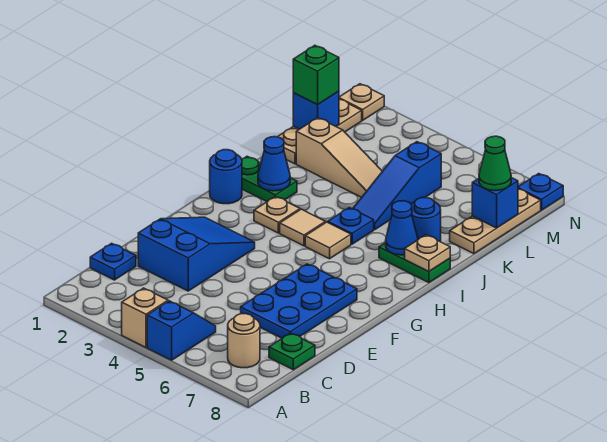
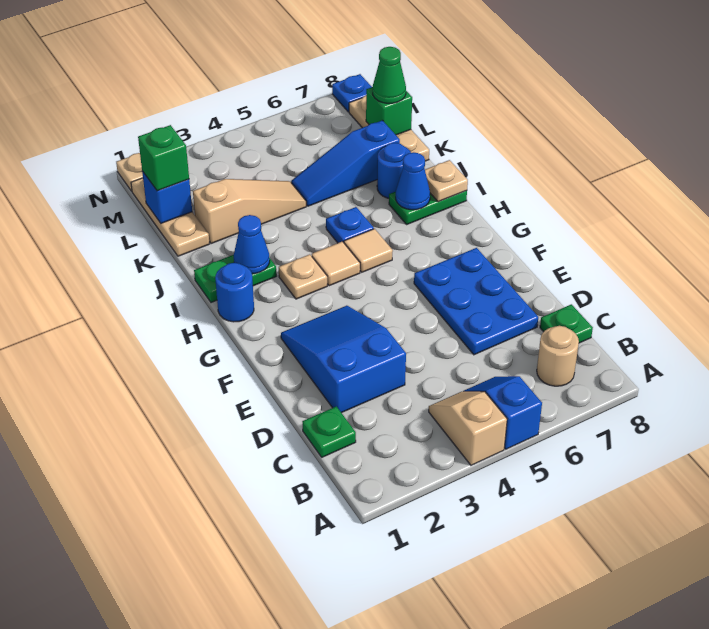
blue 1x1 plate [90,243,136,280] -> green 1x1 plate [302,406,356,457]
blue 1x3 slope [353,142,441,230] -> blue 1x3 slope turned to [291,120,400,206]
blue 1x1 brick [472,178,518,228] -> green 1x1 brick [366,87,412,135]

